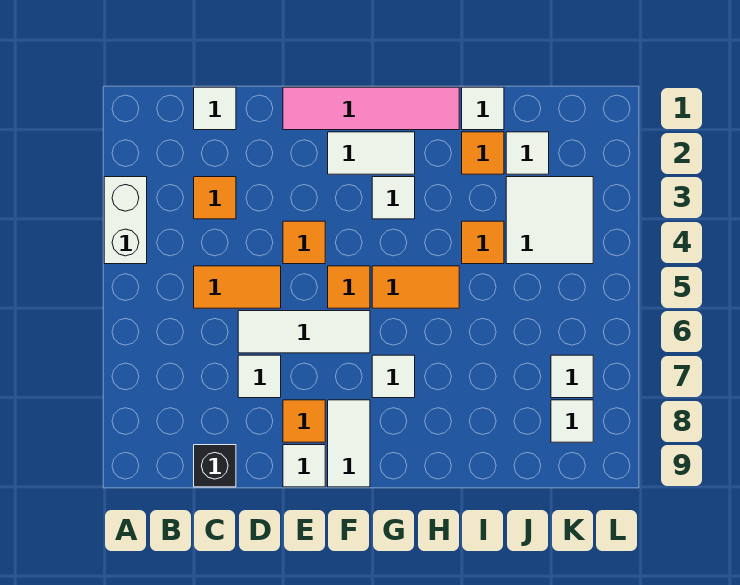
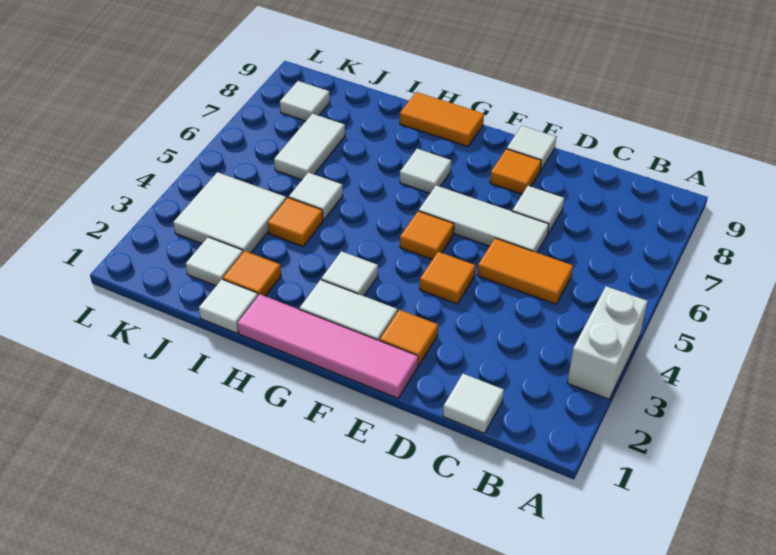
orange 1x1 tile [194,177,236,219] -> orange 1x1 tile moved to [380,310,438,366]
black 1x1 brick [194,445,236,487] -> none
white 1x2 tile [328,400,370,487] -> white 1x2 tile moved to [274,114,345,180]
orange 1x2 tile [372,266,459,308] -> orange 1x2 tile moved to [400,92,484,147]
white 1x1 tile [551,355,593,398] -> white 1x1 tile moved to [289,172,343,220]

